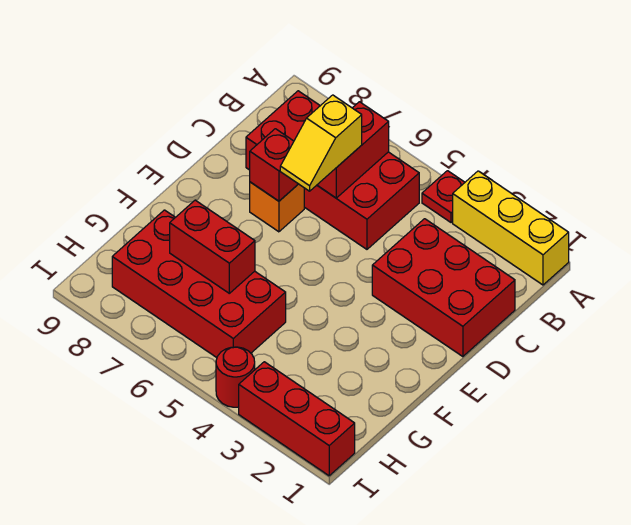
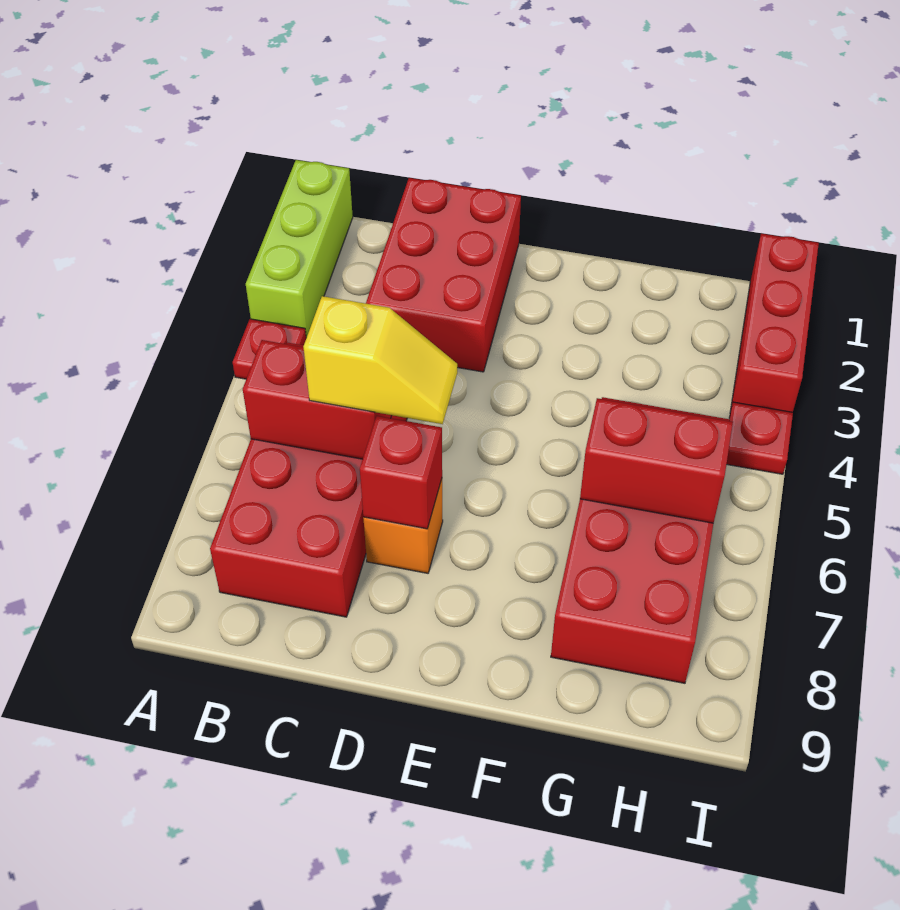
yellow 1x3 brick [453,171,569,285] -> lime 1x3 brick [246,160,353,338]
red 1x2 brick [170,200,255,293] -> red 1x2 brick turned to [580,398,733,523]
red 1x1 round brick [216,347,255,407] -> red 1x1 plate [727,402,793,474]

